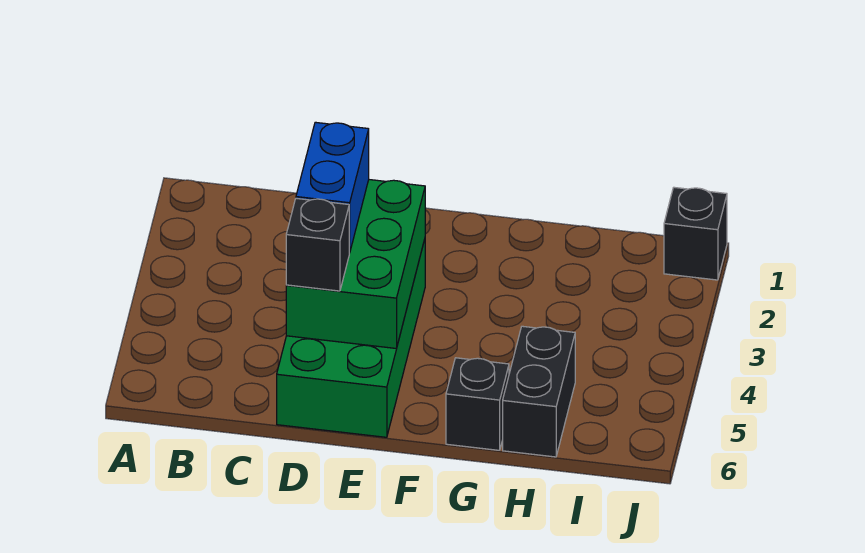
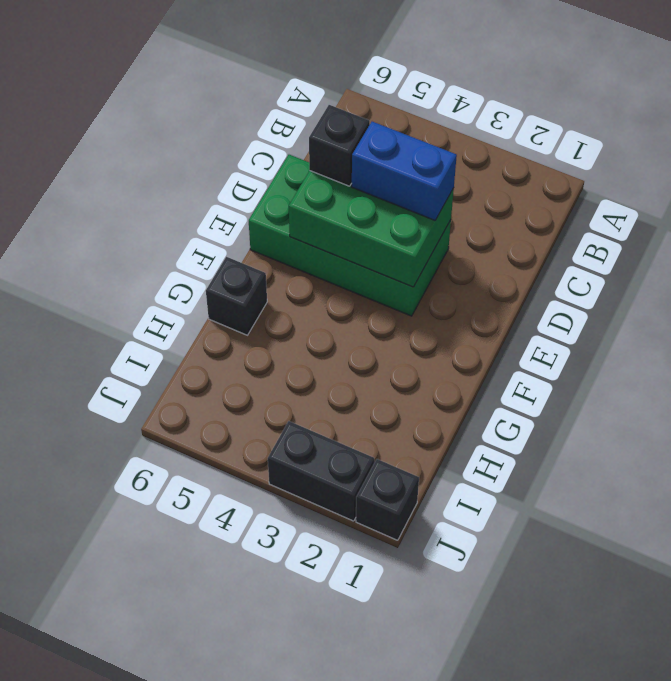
black 1x2 brick [503,326,575,457] -> black 1x2 brick moved to [268,421,374,521]

